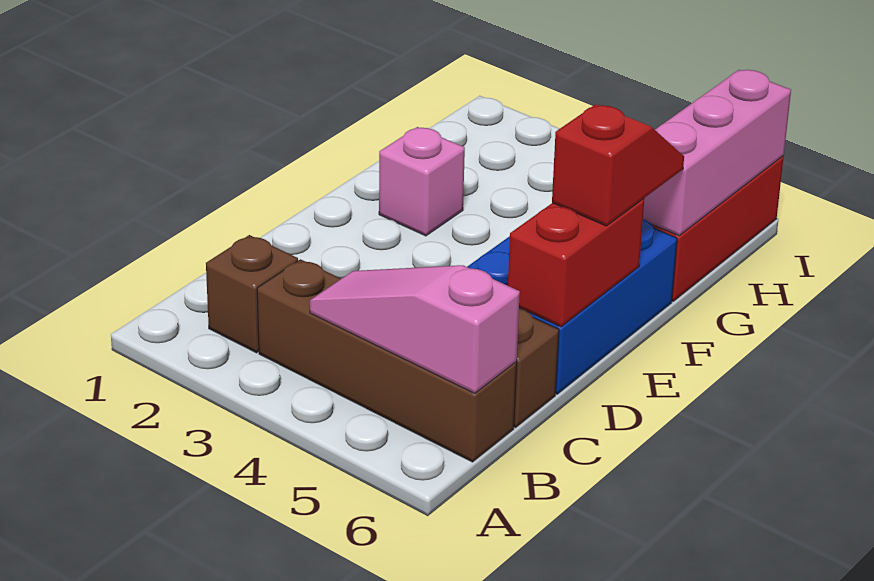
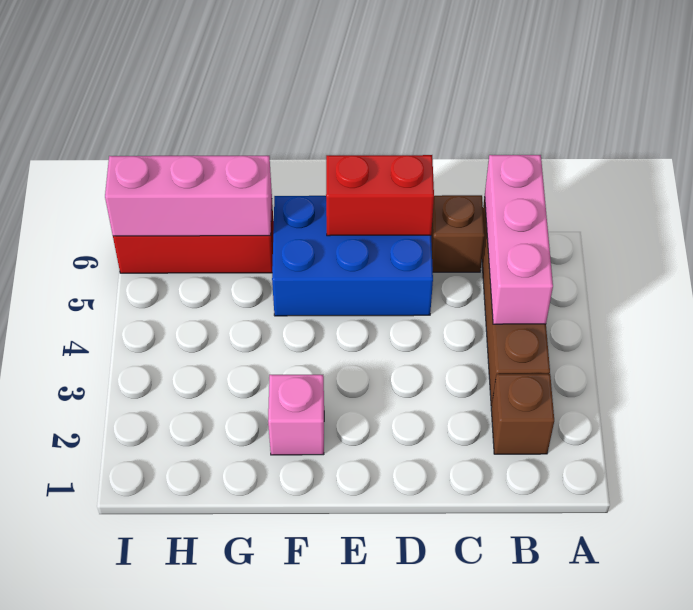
pink 1x3 slope [310,265,520,393] -> pink 1x3 brick [485,155,553,324]
red 1x2 slope [552,104,684,226] -> none

